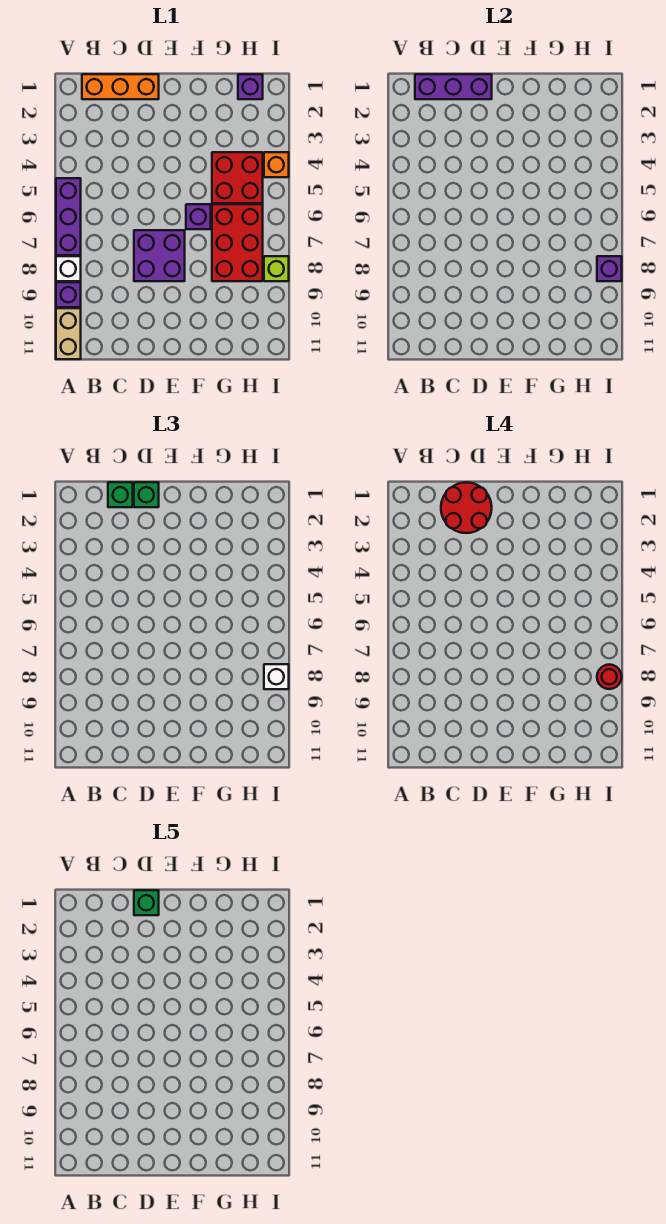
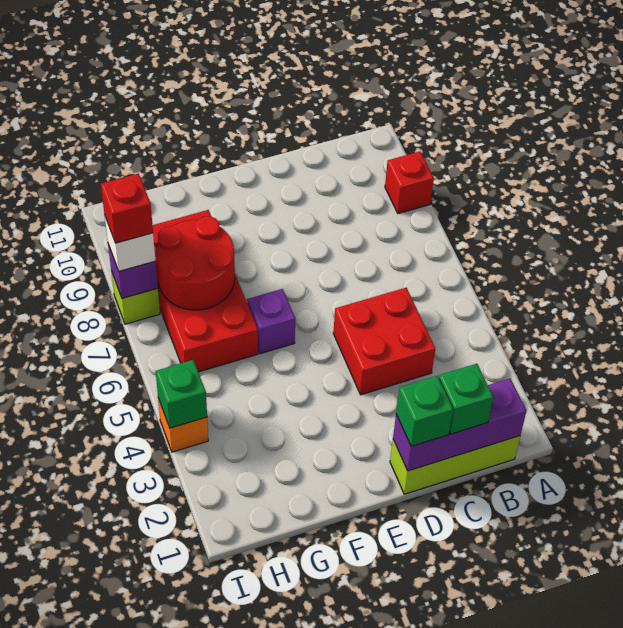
purple 1x3 brick [56,178,81,255] -> none
white 1x1 brick [56,256,81,281] -> none
purple 1x1 brick [56,282,81,307] -> red 1x1 brick [385,152,434,214]
tan 1x2 brick [56,308,81,359] -> none
orange 1x3 brick [82,74,159,99] -> lime 1x3 brick [390,436,520,494]
red 2x2 round brick [441,482,492,533] -> red 2x2 round brick moved to [156,216,235,310]
green 1x1 brick [134,890,159,915] -> green 1x1 brick moved to [156,360,207,428]
purple 2x2 brick [134,230,185,281] -> none
red 2x2 brick [212,152,263,203] -> red 2x2 brick moved to [333,288,435,395]
red 2x3 brick [212,204,263,281] -> red 2x4 brick [152,210,258,372]
purple 1x1 brick [238,74,263,99] -> none
red 1x1 round brick [597,664,622,689] -> red 1x1 brick [101,173,153,243]

